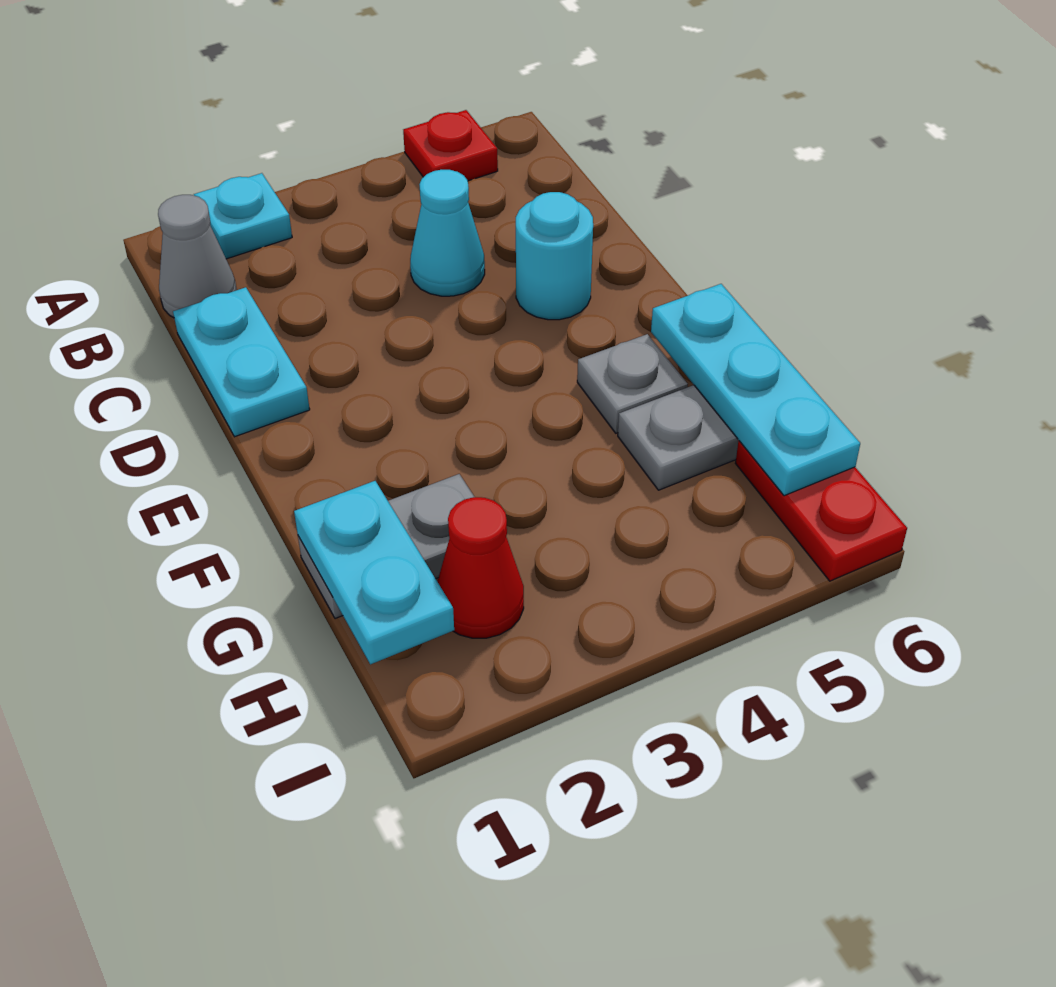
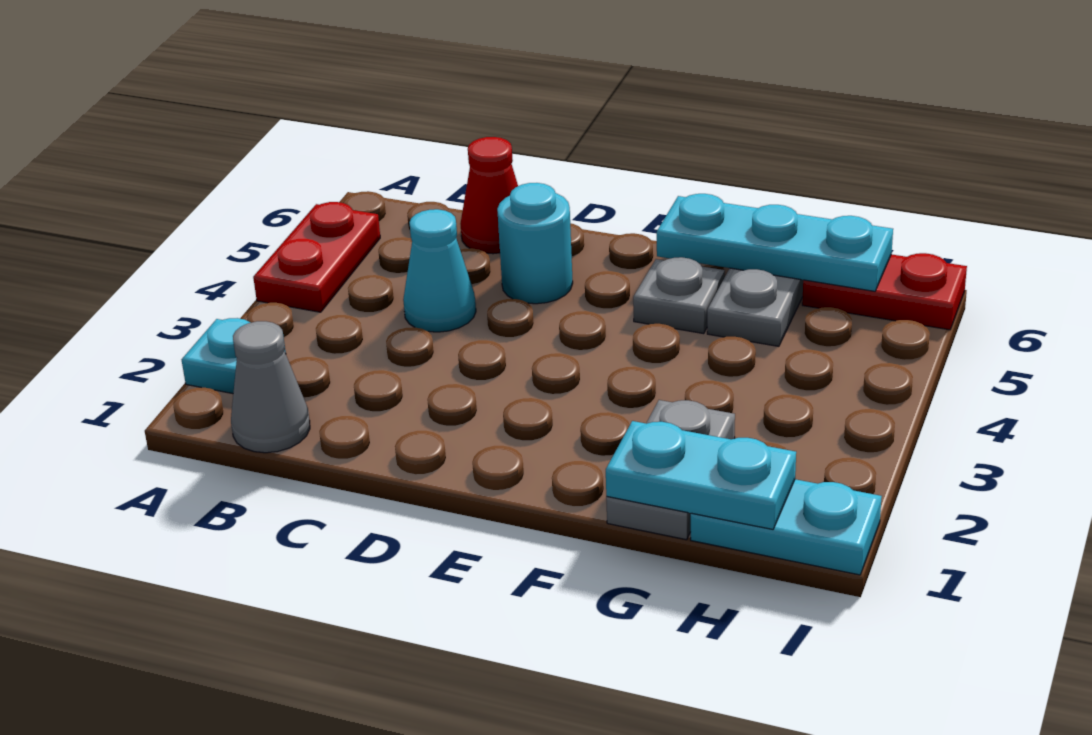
red 1x1 plate [403,110,498,181] -> red 1x2 plate [253,202,380,312]
cyan 1x2 plate [173,287,310,437] -> cyan 1x2 plate moved to [691,479,882,575]
red 1x1 cone [437,497,524,638] -> red 1x1 cone moved to [460,137,518,254]

